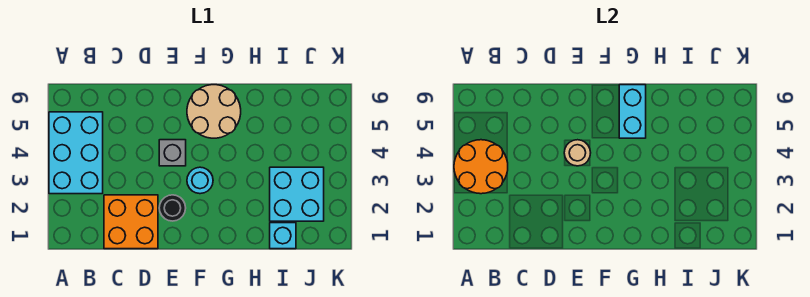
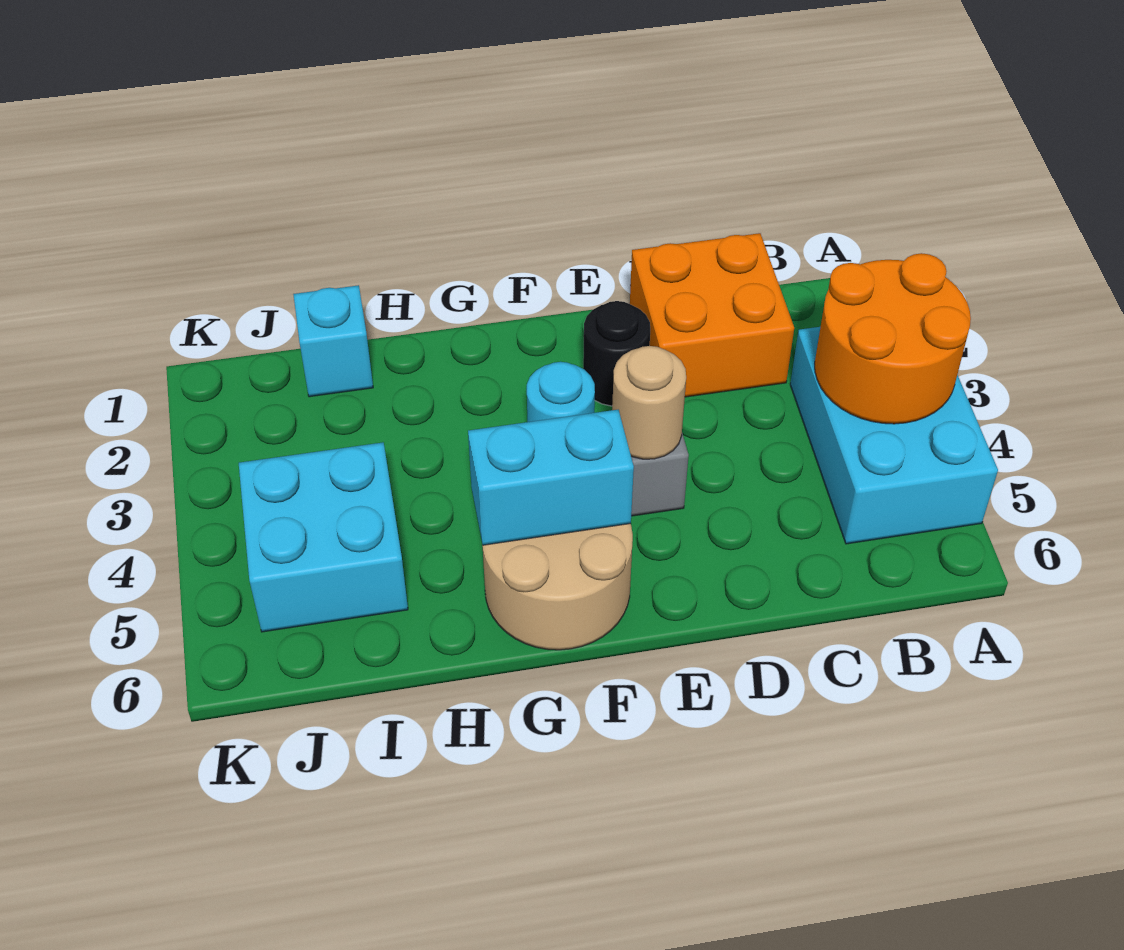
cyan 1x2 brick [619,85,646,138] -> cyan 1x2 brick turned to [468,410,634,545]
cyan 2x2 brick [270,167,324,221] -> cyan 2x2 brick moved to [239,442,408,632]

